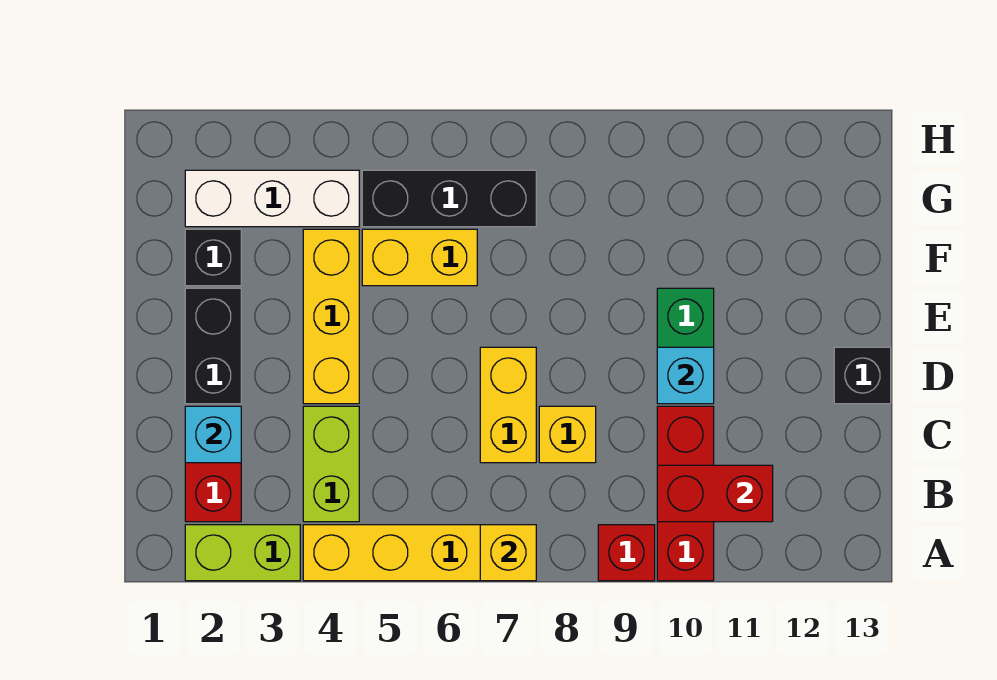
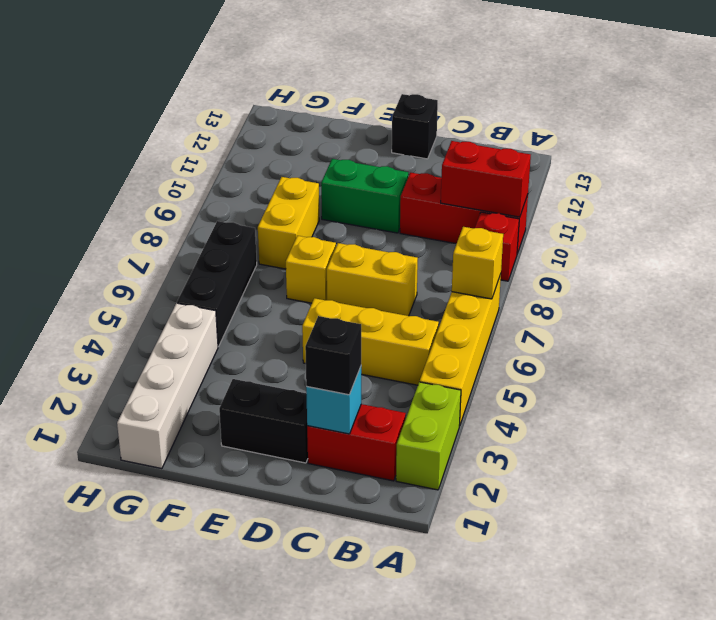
lime 1x2 brick [303,406,359,522] -> none
red 1x2 brick [657,465,773,522] -> red 1x2 brick turned to [441,141,531,217]
yellow 1x1 brick [539,406,596,463] -> yellow 1x1 brick moved to [286,236,336,303]
yellow 1x3 brick [303,229,359,404] -> yellow 1x3 brick moved to [302,298,439,385]
cyan 1x1 brick [657,347,714,404] -> none
black 1x1 brick [185,229,241,286] -> black 1x1 brick moved to [305,316,361,395]
yellow 1x2 brick [362,229,477,286] -> yellow 1x2 brick moved to [258,177,319,269]
white 1x3 brick [185,170,359,227] -> white 1x4 brick [117,303,218,469]

